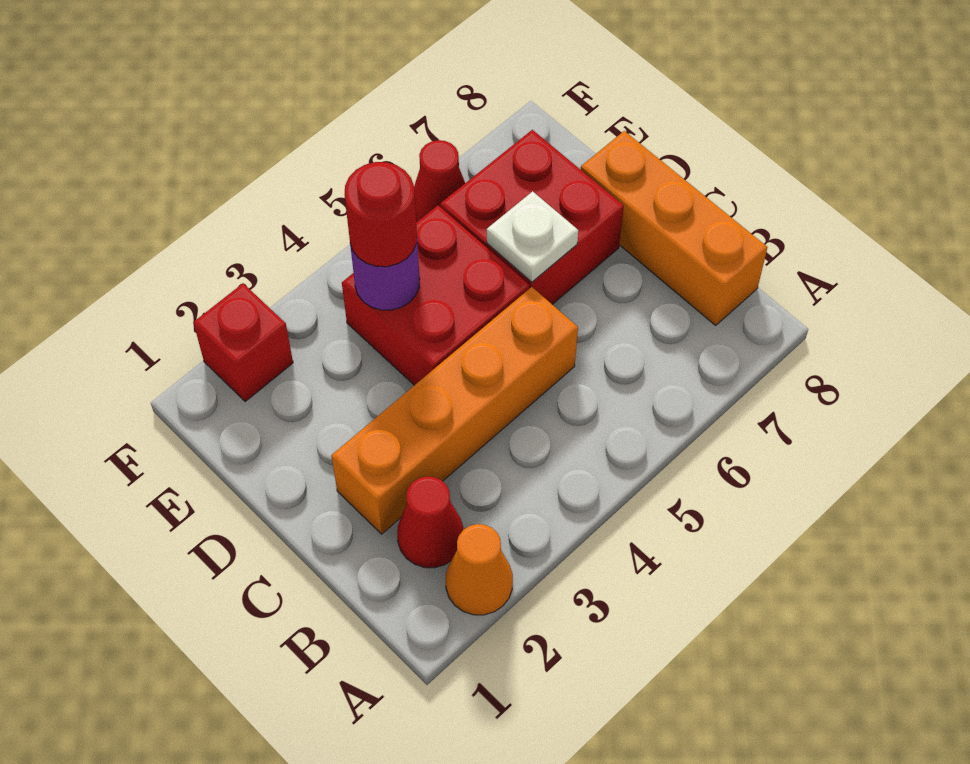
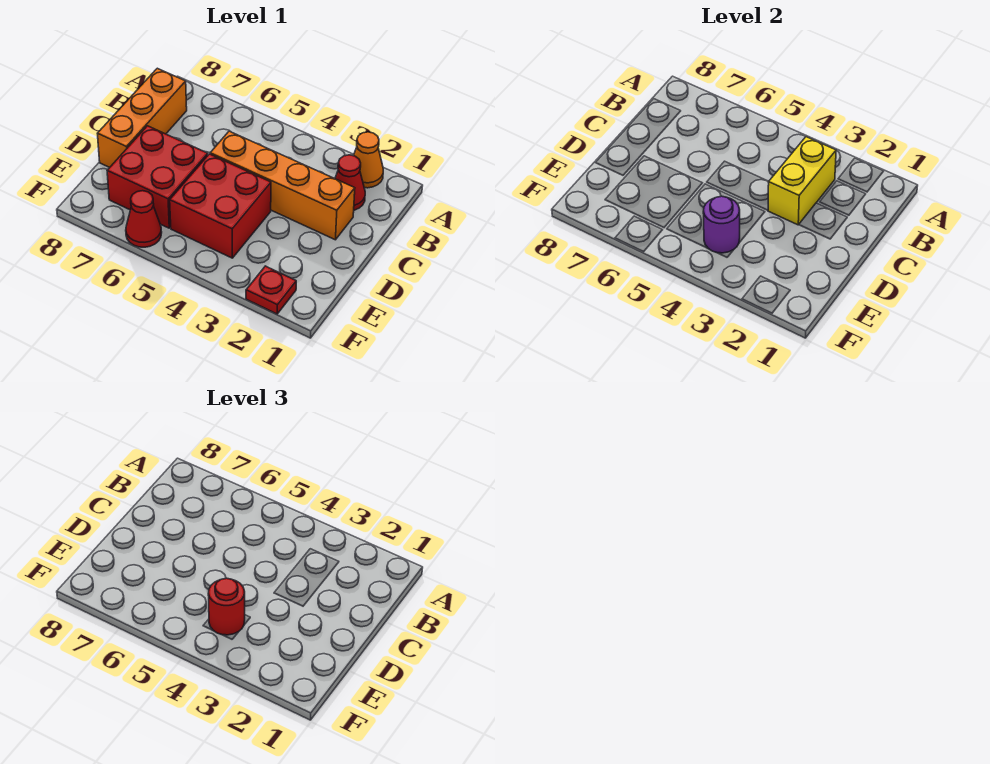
none -> yellow 1x2 brick [768,137,836,225]
white 1x1 plate [487,191,578,282] -> none
red 1x1 brick [193,284,293,402] -> red 1x1 plate [246,266,296,314]

